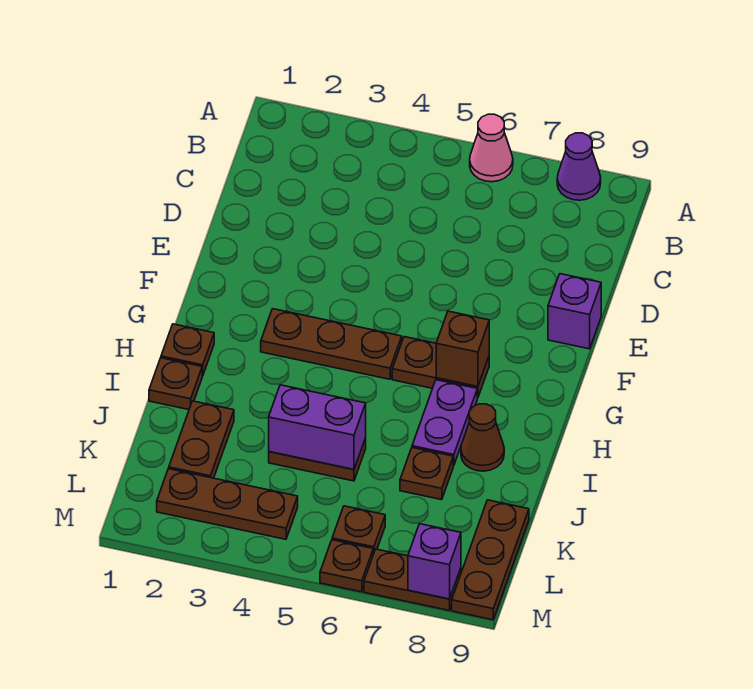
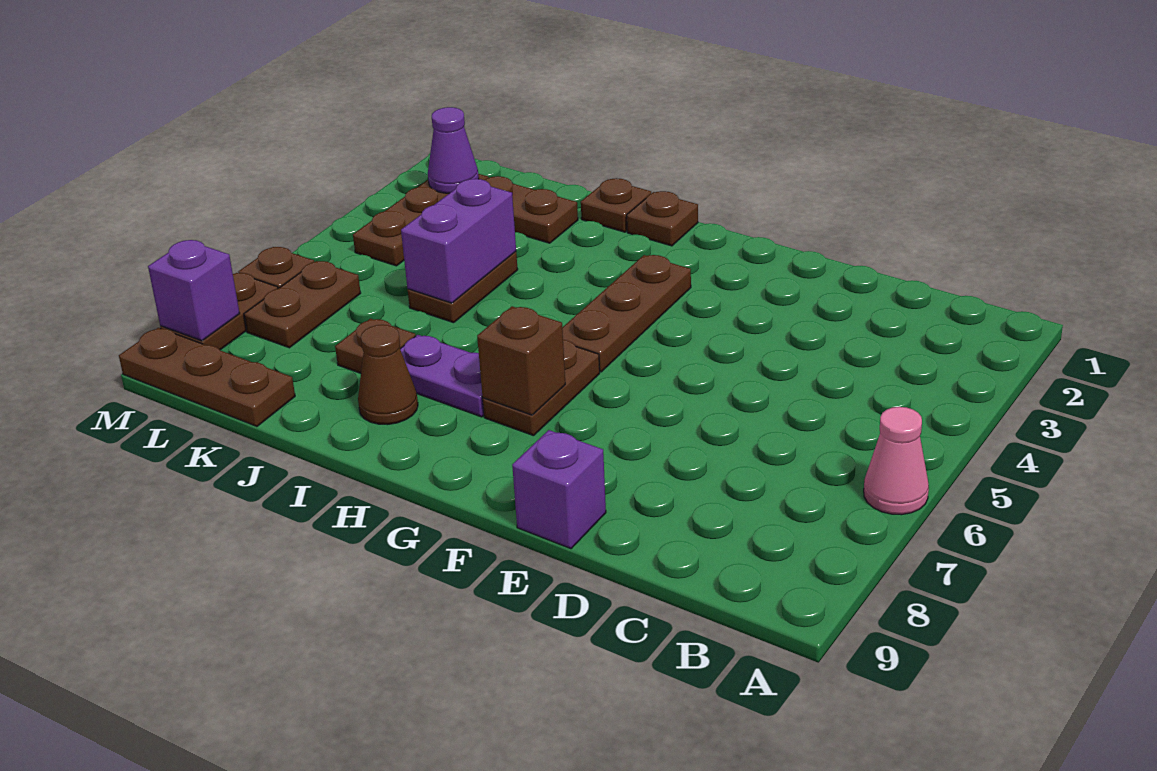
purple 1x1 cone [557,133,601,200] -> purple 1x1 cone moved to [428,107,479,193]
brown 1x1 plate [332,506,385,554] -> brown 1x2 plate [244,261,361,348]

